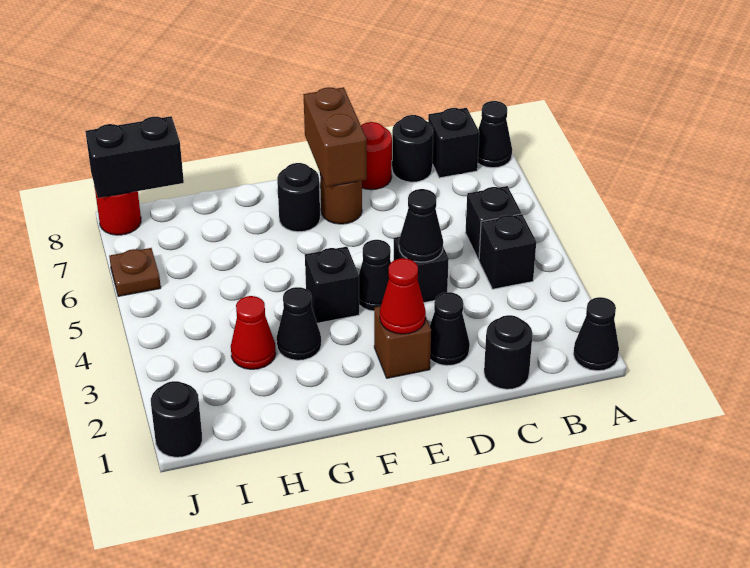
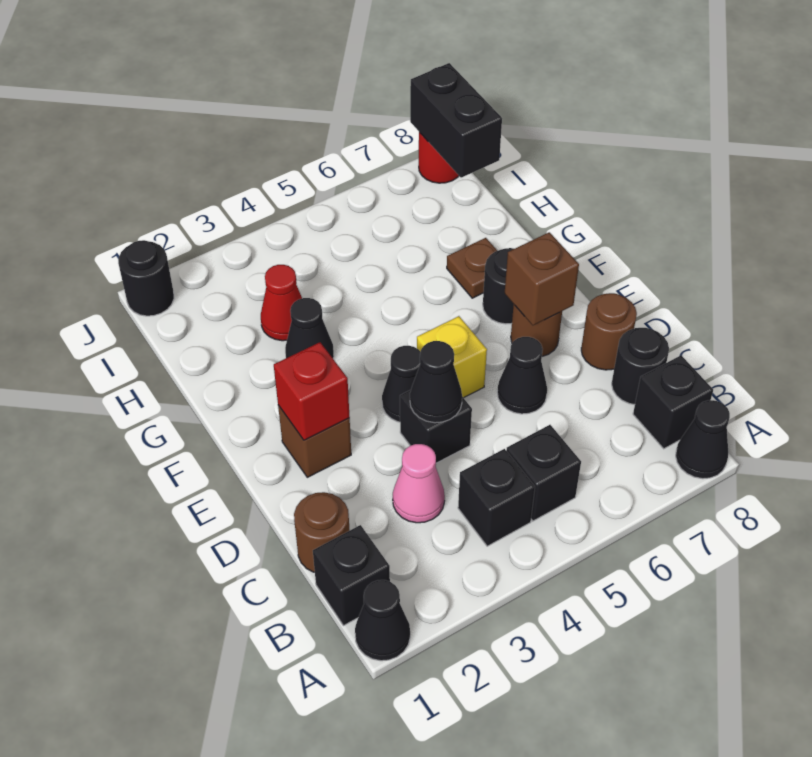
black 1x1 round brick [484,315,533,389] -> brown 1x1 round brick [294,492,350,572]
none -> pink 1x1 cone [393,444,445,523]
black 1x1 cone [430,292,470,366] -> black 1x1 cone moved to [497,337,547,414]
red 1x1 round brick [361,122,392,190] -> brown 1x1 round brick [581,293,637,370]
red 1x1 cone [380,258,426,334] -> red 1x1 brick [274,342,350,440]
none -> yellow 1x1 brick [417,316,487,398]
brown 1x2 brick [304,87,367,187] -> brown 1x1 brick [505,232,579,325]
black 1x1 brick [305,247,359,323] -> black 1x1 brick moved to [313,525,390,626]
brown 1x1 plate [109,248,161,296] -> brown 1x1 plate moved to [447,238,497,298]

